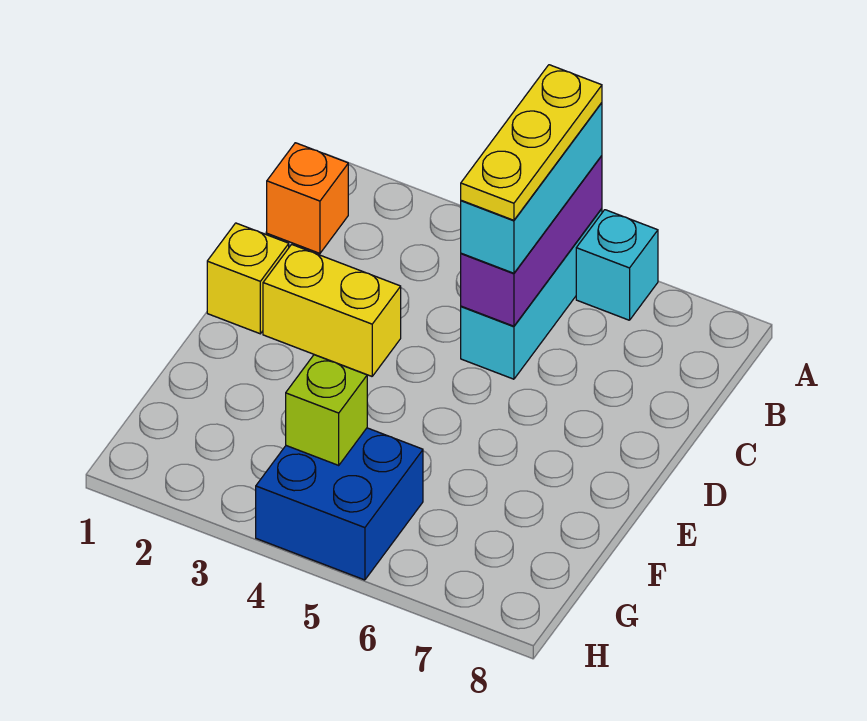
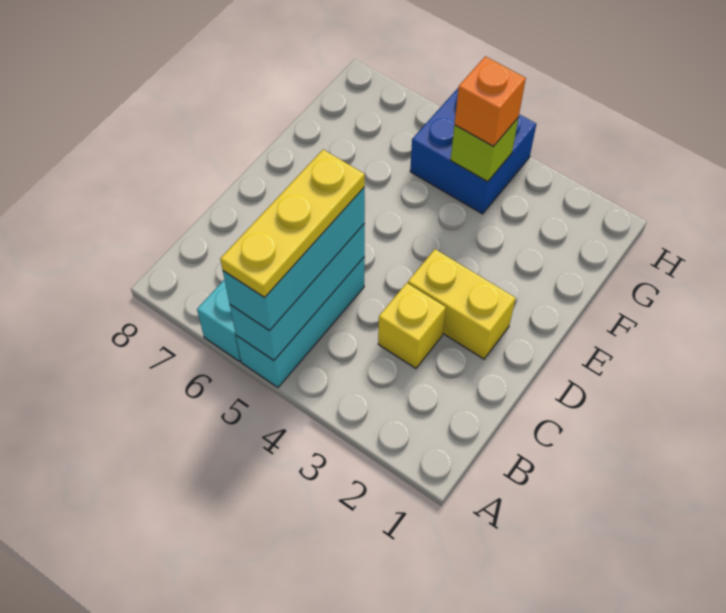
purple 1x3 brick [461,156,602,326] -> cyan 1x3 brick [230,224,365,360]
orange 1x1 brick [267,143,348,253] -> orange 1x1 brick moved to [454,56,526,146]
yellow 1x1 brick [207,223,289,334] -> yellow 1x1 brick moved to [378,283,446,368]

